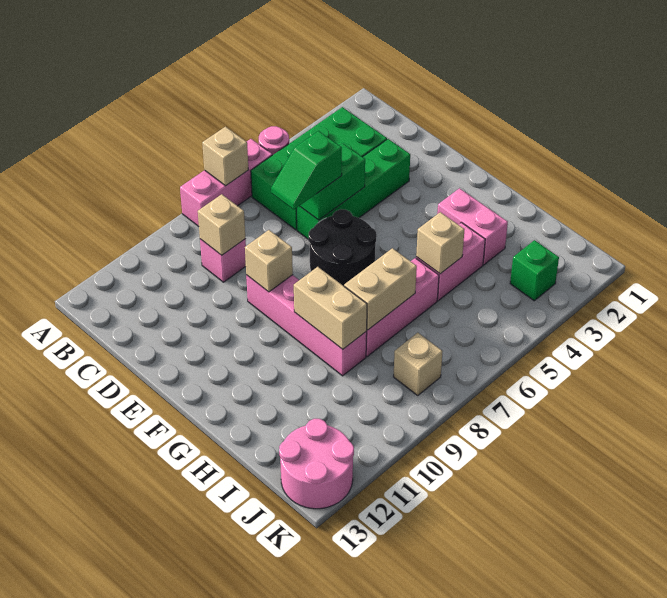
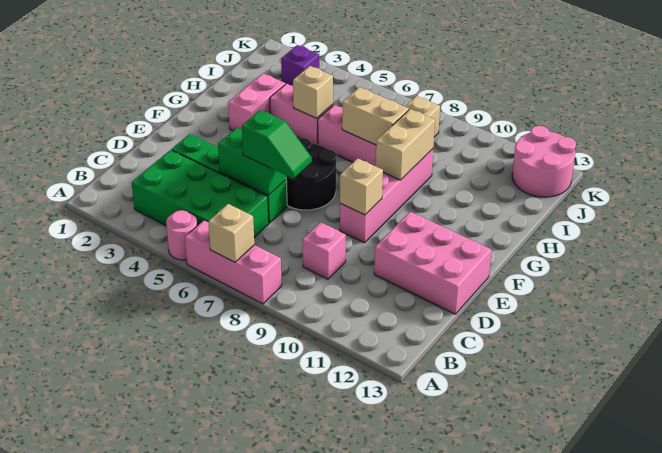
tan 1x1 brick [198,194,245,255] -> none
none -> pink 2x3 brick [374,212,491,314]
green 1x1 brick [510,240,559,301] -> purple 1x1 brick [281,45,319,86]

